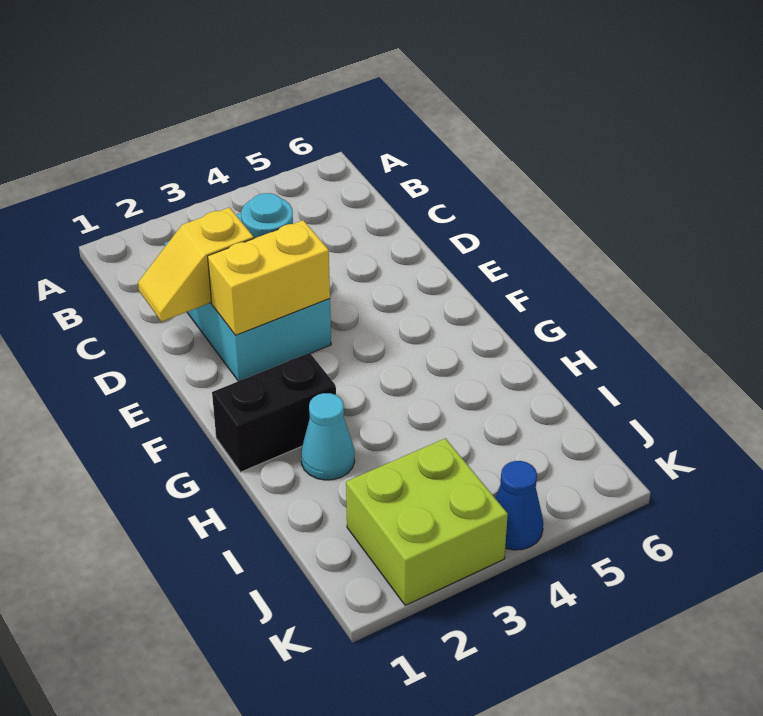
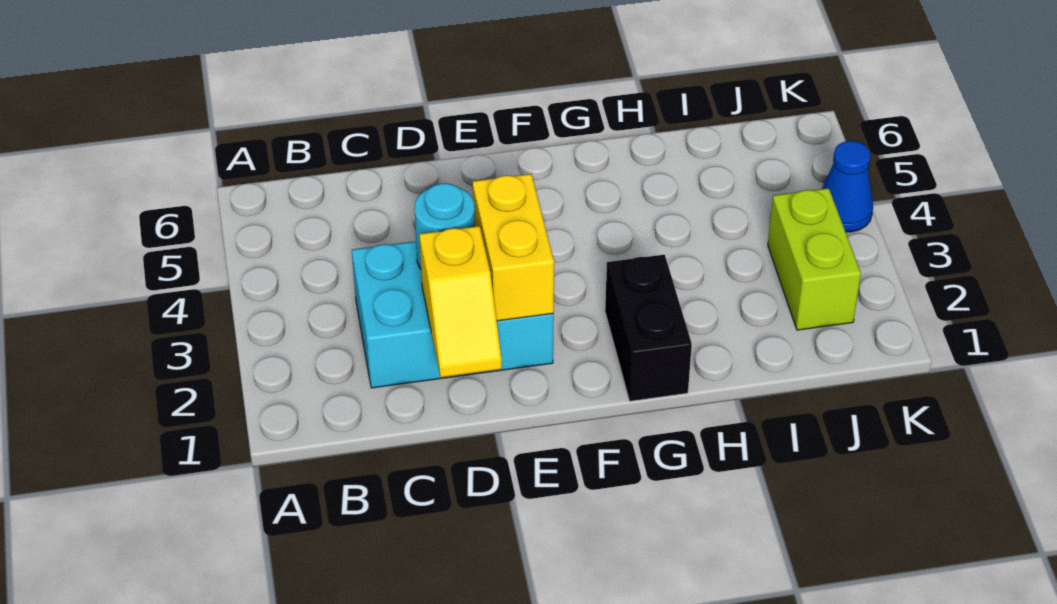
cyan 1x1 cone [301,393,355,480] -> none
lime 2x2 brick [346,438,508,605] -> lime 1x2 brick [768,188,861,330]

